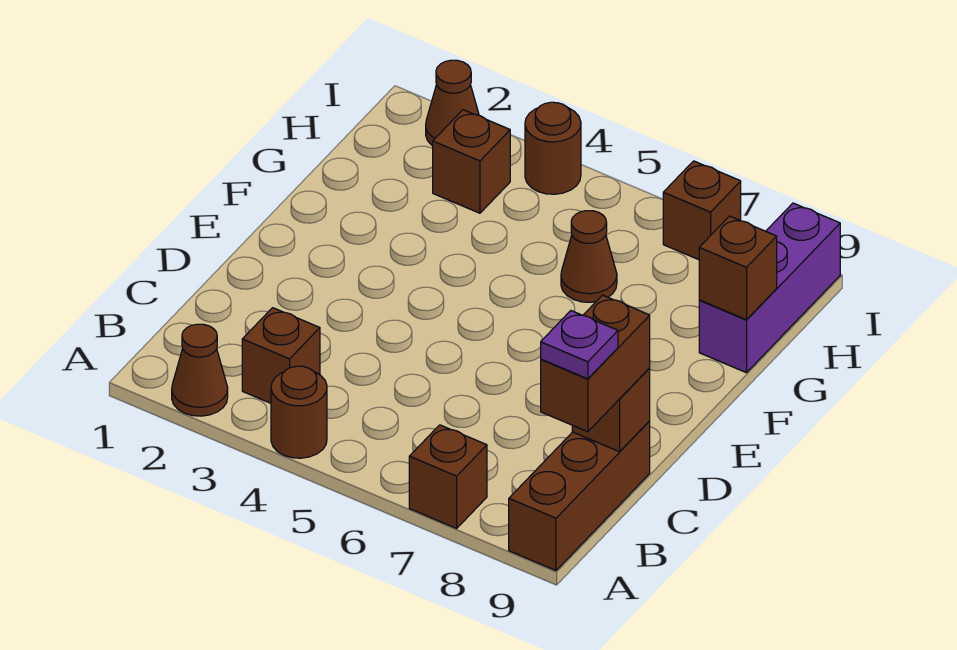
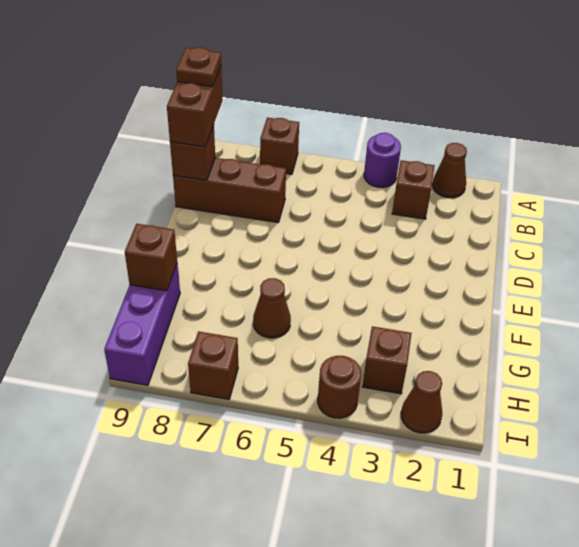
brown 1x1 round brick [271,366,327,458] -> purple 1x1 round brick [364,133,401,187]
brown 1x3 brick [509,421,650,570] -> brown 1x3 brick turned to [173,158,286,223]
purple 1x1 plate [541,311,618,379] -> brown 1x1 plate [176,47,221,87]

